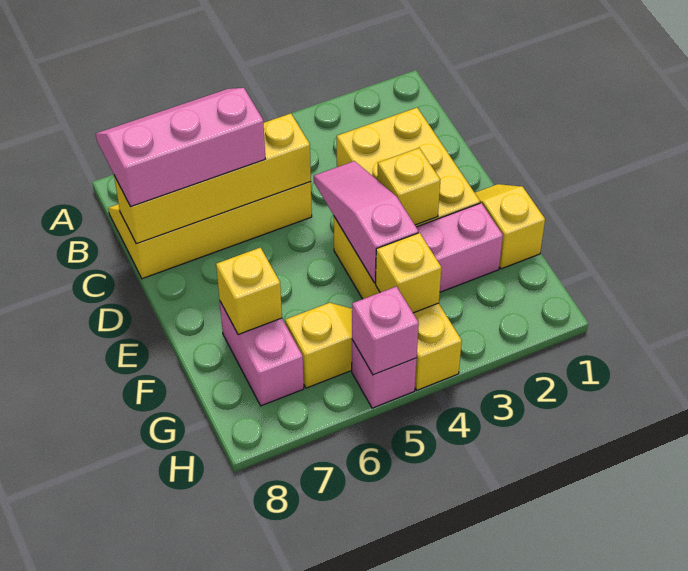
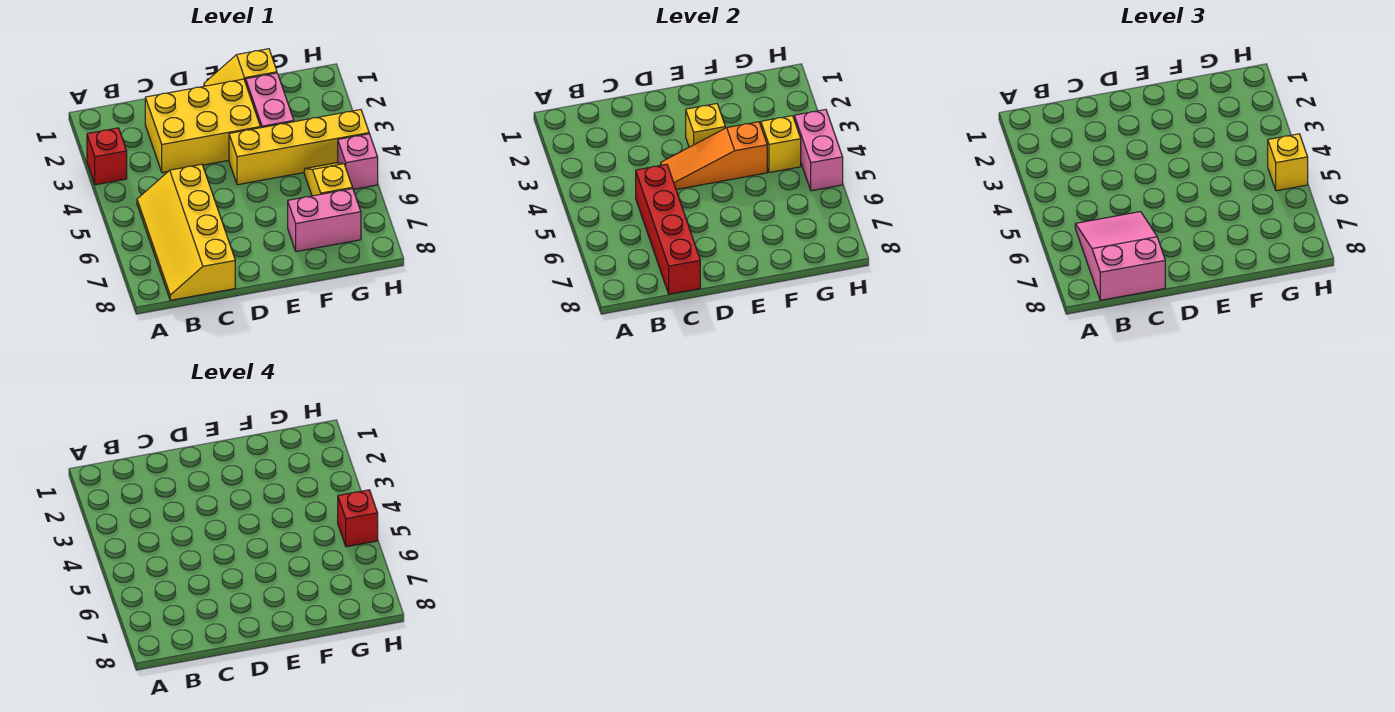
none -> red 1x1 brick [87,128,127,185]
pink 2x3 slope [96,88,265,207] -> pink 2x3 slope turned to [1075,212,1165,300]
yellow 1x4 brick [114,113,311,244] -> red 1x4 brick [636,164,700,294]
pink 1x3 slope [314,161,419,283] -> orange 1x3 slope [661,122,767,189]
yellow 1x1 brick [216,248,282,335] -> yellow 1x1 brick moved to [1268,134,1308,191]
pink 1x1 brick [352,287,419,375] -> pink 1x2 brick [794,110,843,191]
none -> red 1x1 brick [338,490,378,547]

